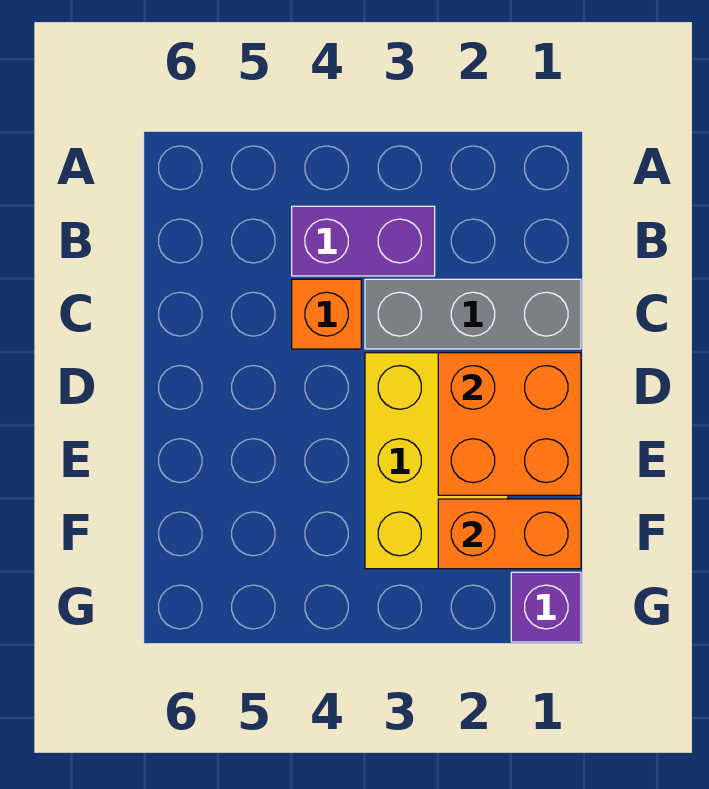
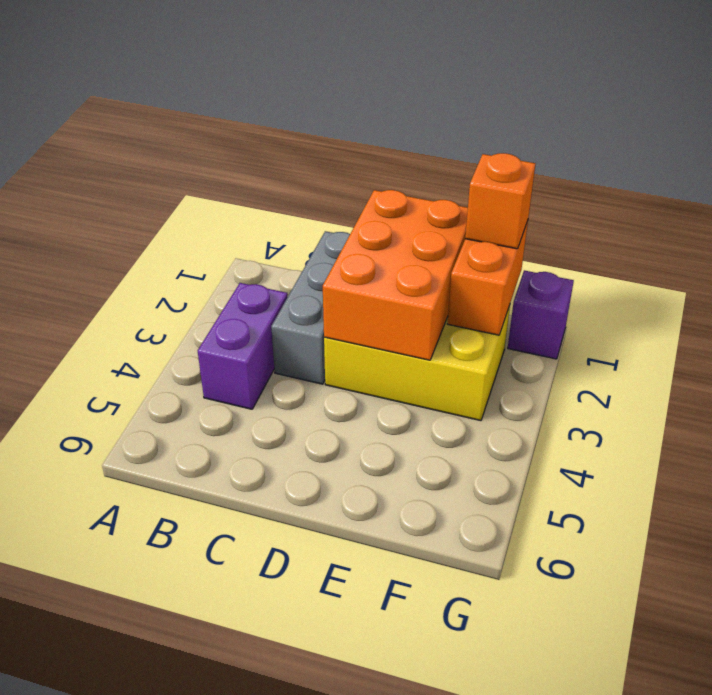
orange 1x1 brick [292,279,361,349] -> orange 1x1 brick moved to [465,153,535,249]
orange 2x2 brick [438,353,581,495] -> orange 2x3 brick [323,190,468,360]

